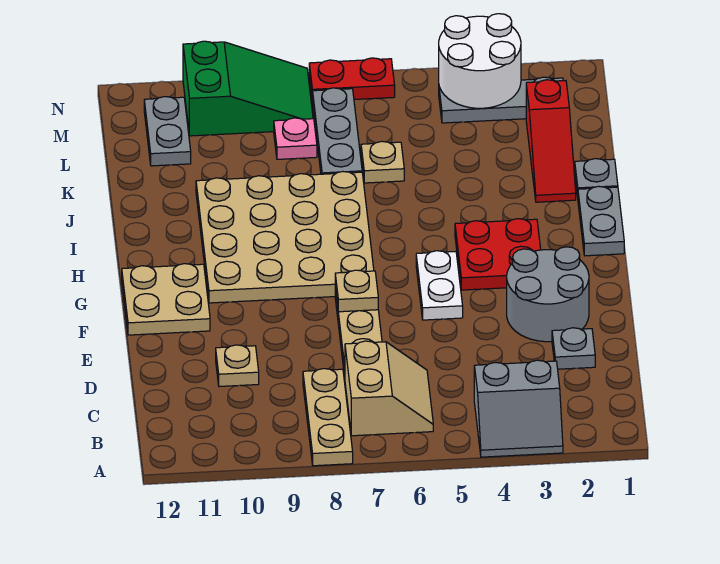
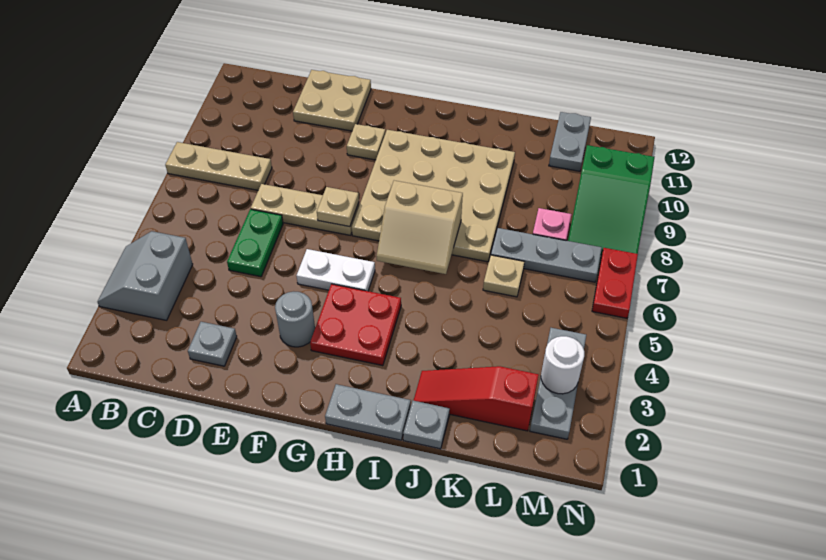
tan 2x2 slope [345,341,433,436] -> tan 2x2 slope moved to [377,181,463,274]
none -> green 1x2 plate [227,209,283,277]
tan 1x1 plate [216,345,259,387] -> tan 1x1 plate moved to [347,124,385,160]
grey 2x2 round brick [507,247,589,342] -> grey 1x1 round brick [275,292,315,347]
tan 2x2 plate [122,264,210,335] -> tan 2x2 plate moved to [293,70,371,131]
grey 1x2 plate [144,97,191,166] -> grey 1x2 plate turned to [549,112,591,171]
white 2x2 round brick [439,14,521,108] -> white 1x1 round brick [541,336,584,394]

